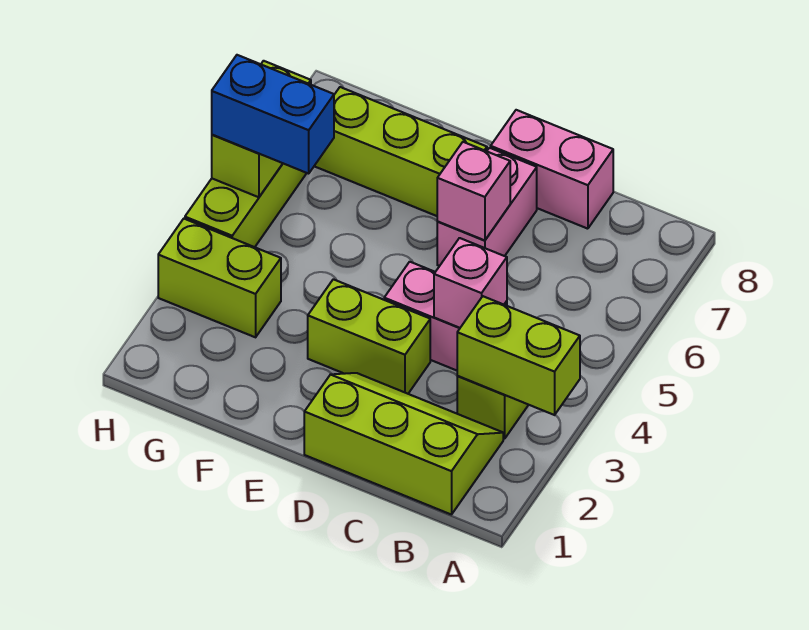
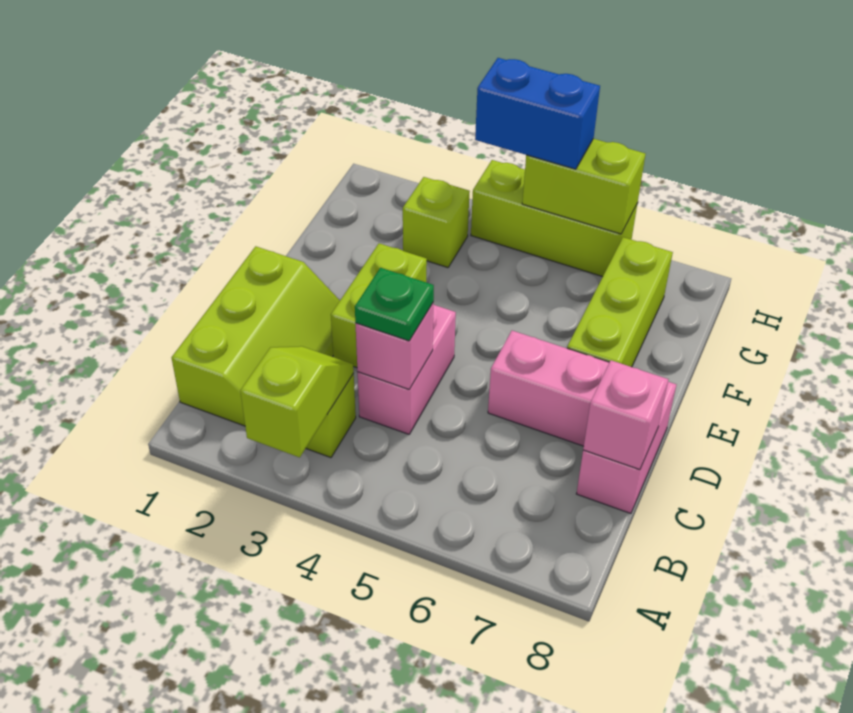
lime 1x2 brick [457,296,580,415] -> lime 1x2 slope [240,346,354,457]
none -> green 1x1 plate [355,268,434,341]
pink 1x1 brick [437,142,510,240] -> pink 1x1 brick moved to [583,360,668,470]
lime 1x2 brick [158,219,281,337] -> lime 1x1 brick [403,177,470,268]
blue 1x2 brick [212,55,334,174] -> blue 1x2 brick turned to [475,58,600,169]

